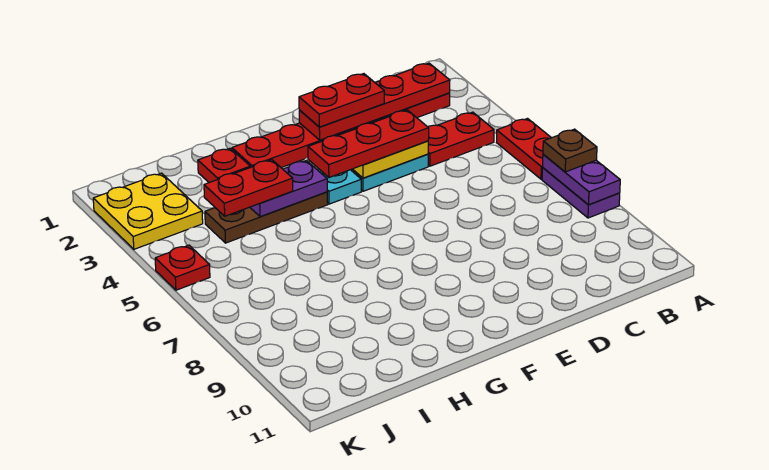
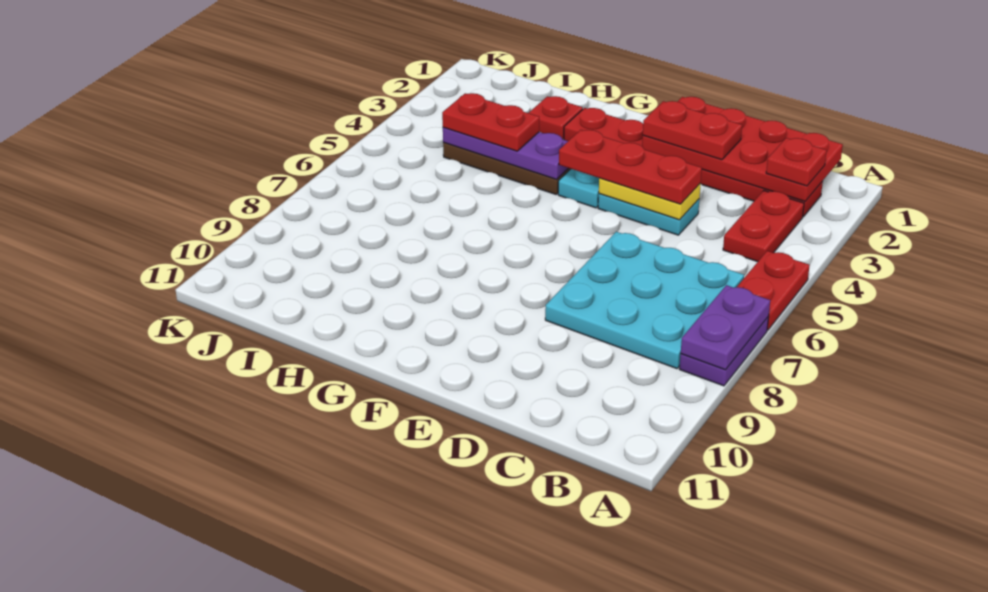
brown 1x1 plate [543,129,597,172] -> none
red 1x4 plate [299,63,450,140] -> red 2x4 plate [642,97,843,201]
red 1x2 plate [428,112,494,166] -> red 1x2 plate turned to [723,191,804,262]
none -> cyan 3x3 plate [545,232,744,369]
purple 1x2 plate [250,161,327,217] -> purple 1x3 plate [443,127,568,179]
yellow 2x2 plate [93,173,203,249] -> none
red 1x1 plate [155,245,210,290] -> red 1x1 plate moved to [766,138,827,186]

